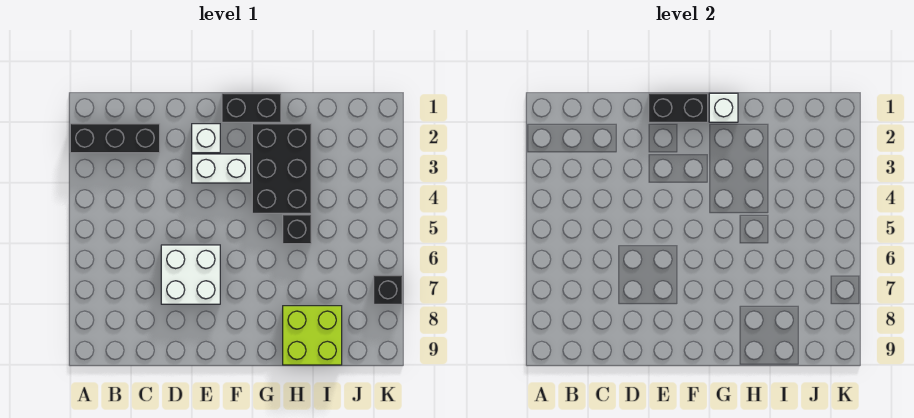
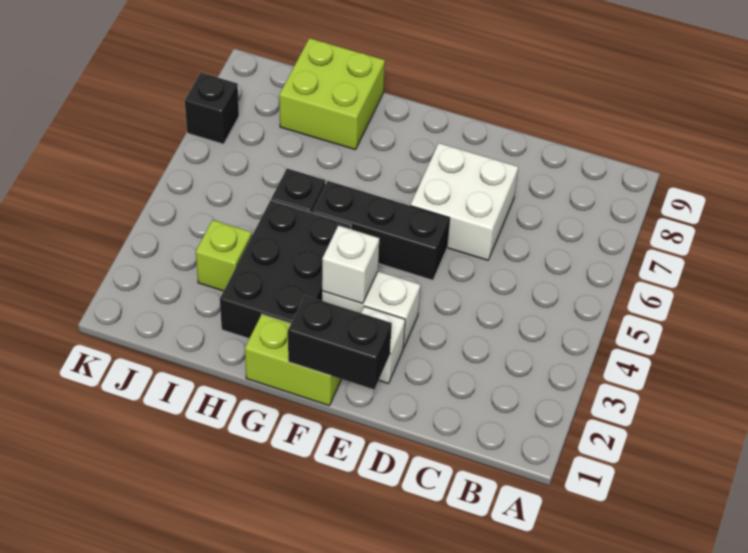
black 1x3 brick [70,124,160,153] -> black 1x3 brick moved to [312,181,450,280]
black 1x2 brick [222,93,281,122] -> lime 1x2 brick [245,314,341,406]
white 1x1 brick [709,93,738,122] -> white 1x1 brick moved to [322,225,379,304]
none -> lime 1x1 brick [196,220,252,291]

